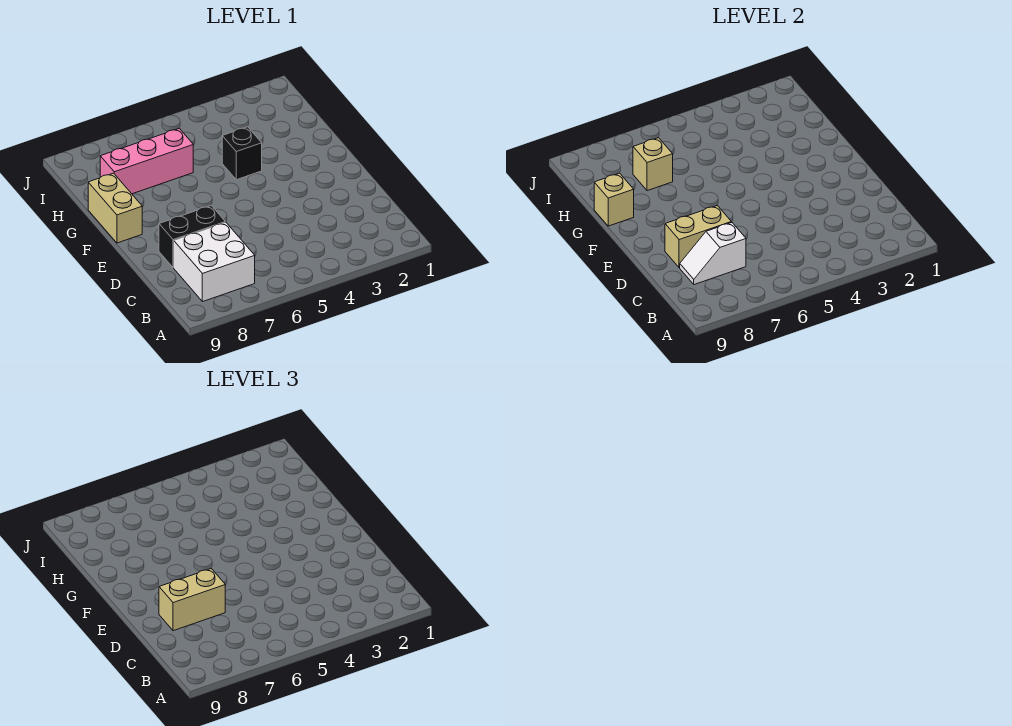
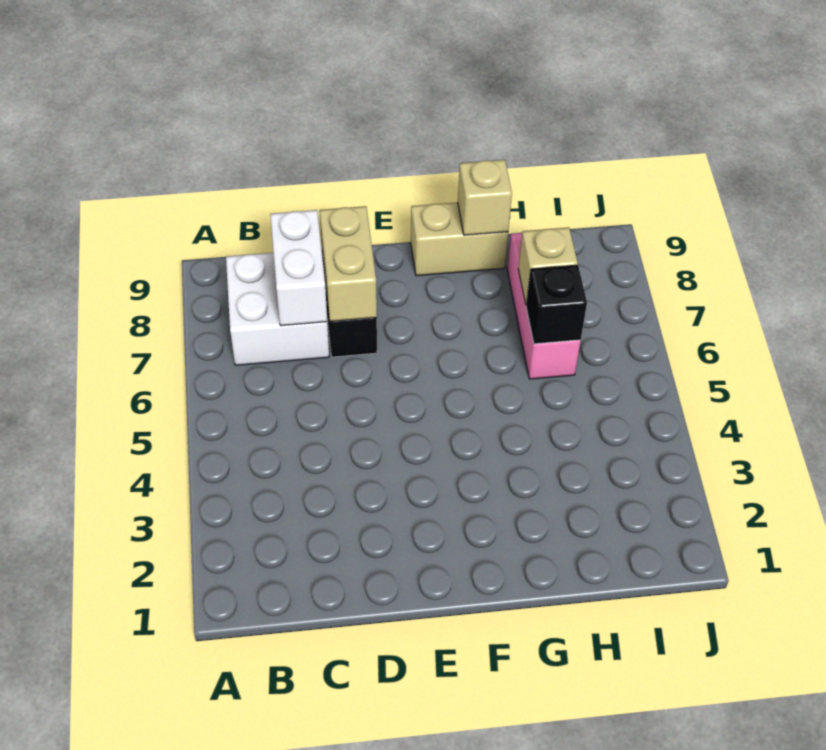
white 1x2 slope [680,222,746,285] -> white 1x2 brick [270,210,327,326]
tan 1x2 brick [159,569,225,631] -> none
black 1x1 brick [222,127,262,180] -> black 1x1 brick moved to [526,265,587,344]

